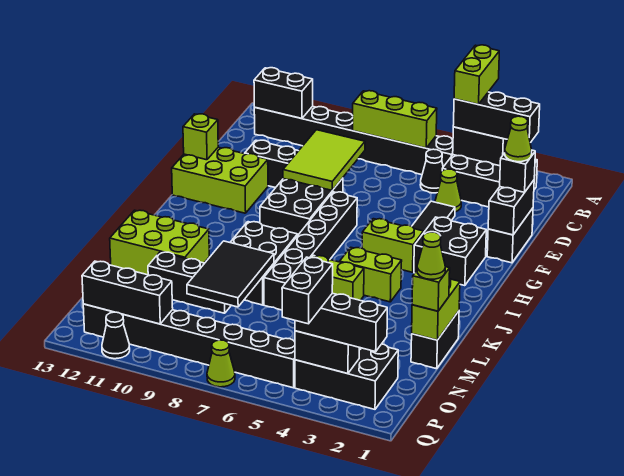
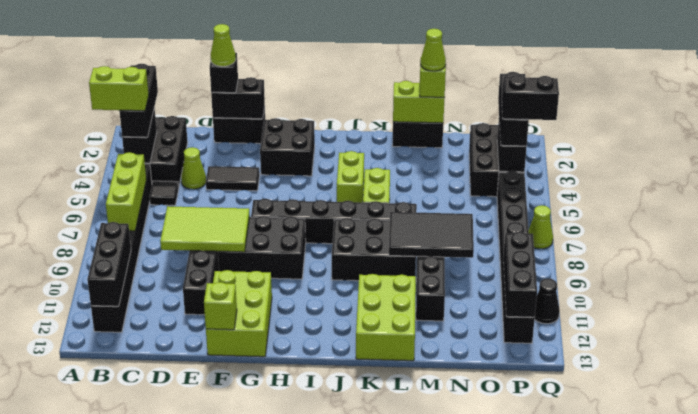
black 1x2 brick [254,68,313,118] -> black 1x3 brick [87,222,131,306]
black 1x1 cone [420,149,443,193] -> black 1x1 tile [150,181,179,205]
lime 1x2 brick [362,219,424,272] -> none

